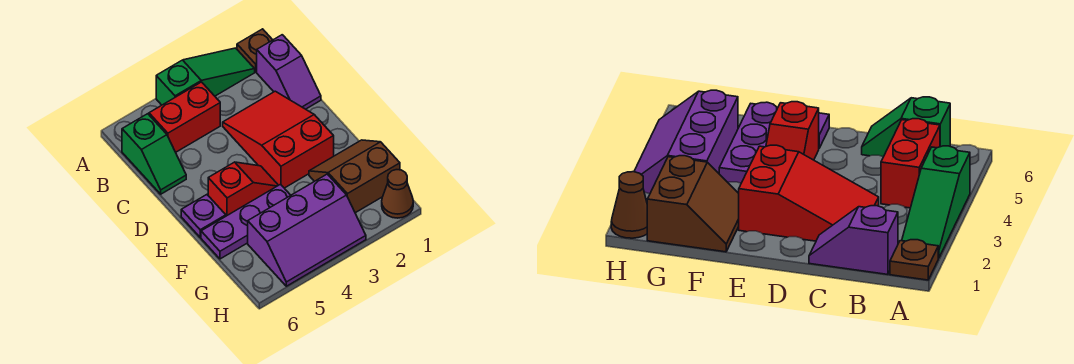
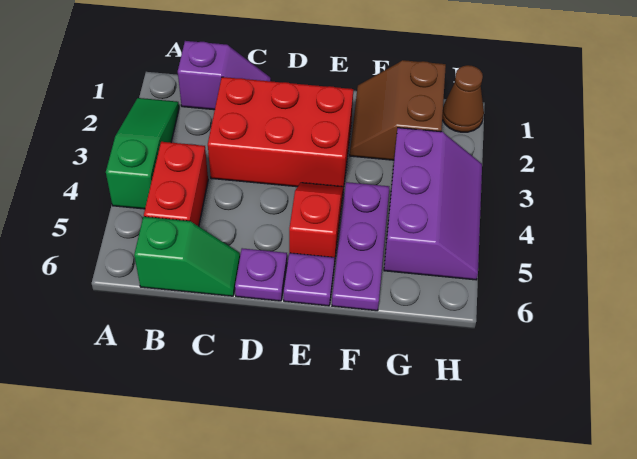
brown 1x1 plate [237,29,272,72] -> none
red 2x3 slope [223,91,334,188] -> red 2x3 brick [208,77,353,190]
none -> purple 1x1 plate [235,248,287,301]

